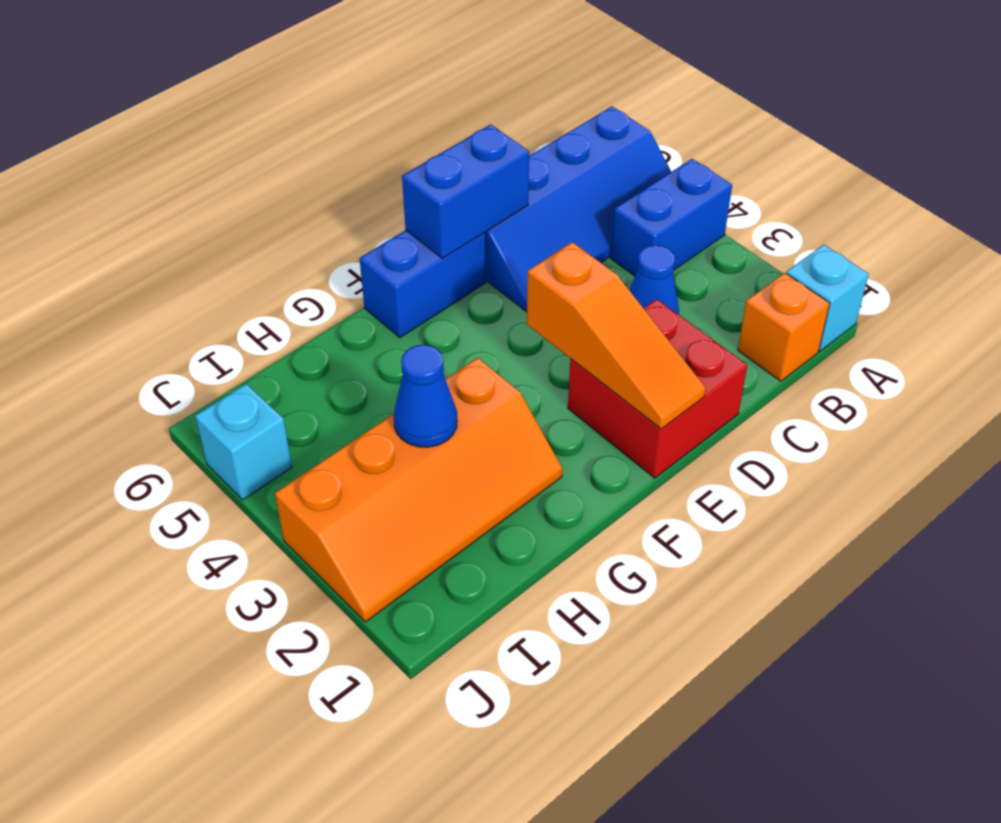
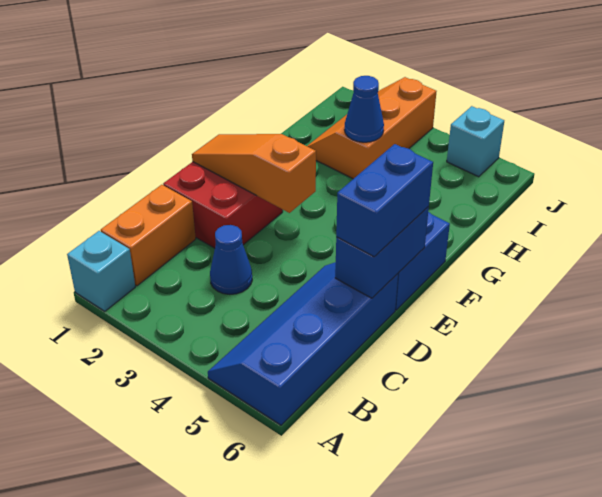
blue 1x2 brick [611,159,732,276] -> blue 1x2 brick moved to [336,144,433,257]
orange 1x1 brick [738,273,830,381] -> orange 1x2 brick [101,185,196,286]
orange 2x4 slope [275,358,562,622] -> orange 2x3 slope [308,77,437,179]

